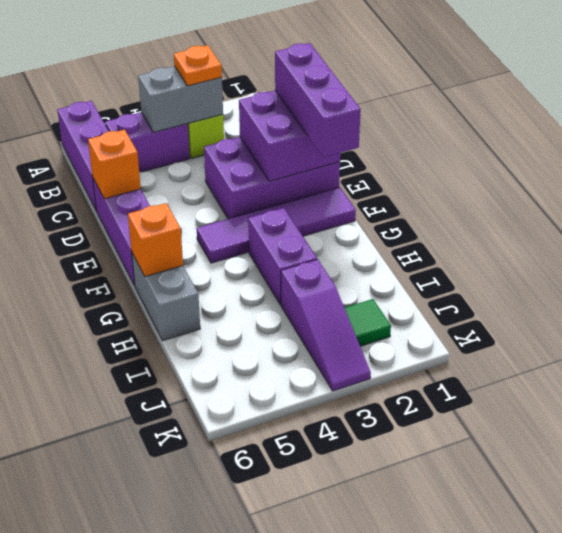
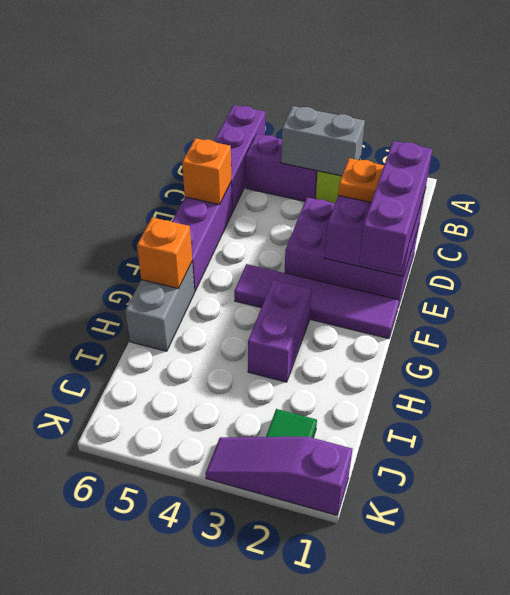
orange 1x1 plate [174,45,222,86] -> orange 1x1 plate moved to [338,158,384,202]
purple 1x3 slope [281,259,371,391] -> purple 1x3 slope turned to [205,437,352,515]

